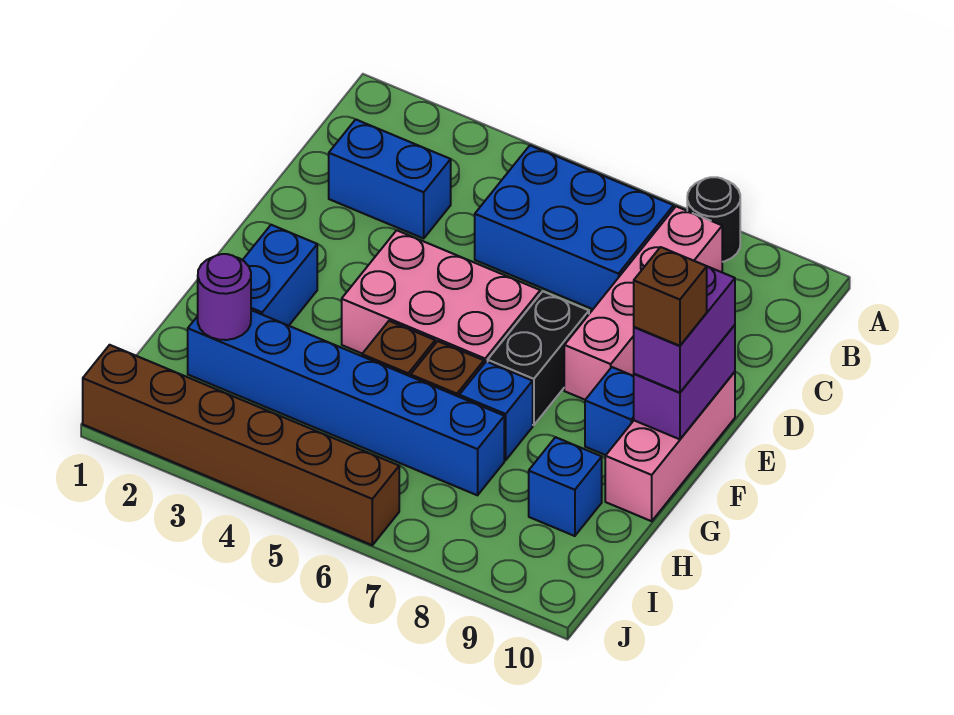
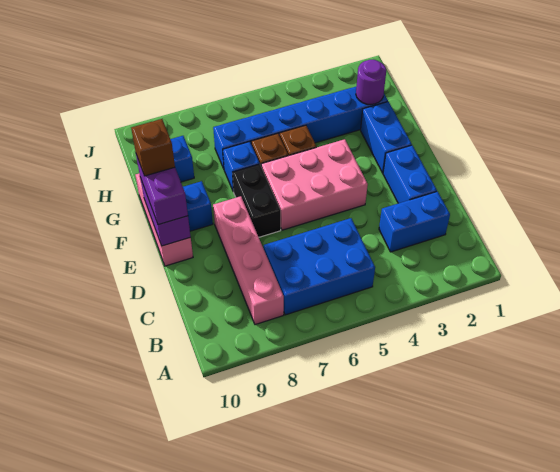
black 1x1 round brick [687,177,740,262] -> none
none -> blue 1x2 brick [383,145,437,203]
brown 1x6 brick [83,345,399,545] -> none

